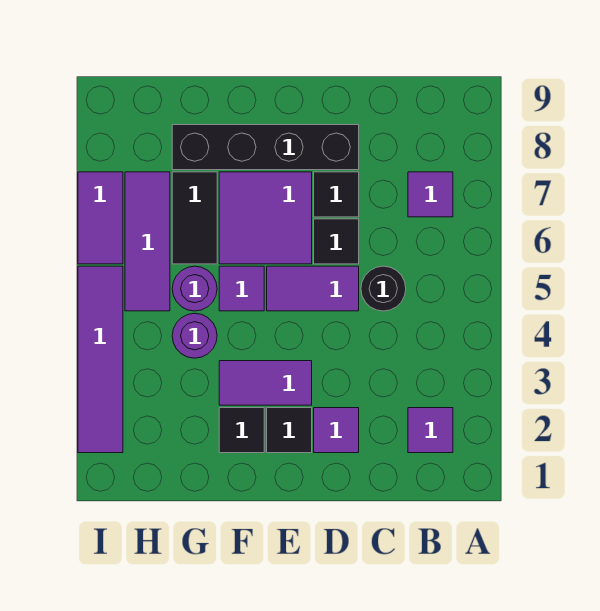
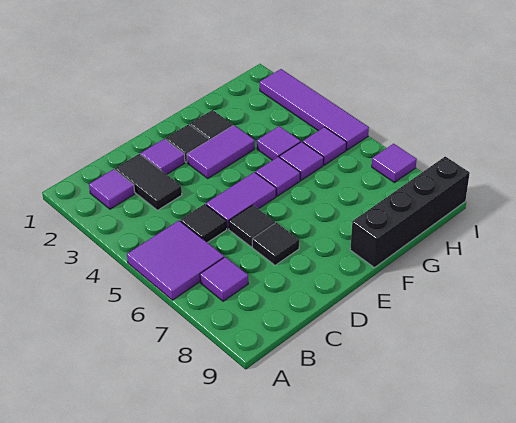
black 1x1 round brick [361,266,406,311] -> black 1x1 tile [180,204,227,243]
black 1x4 brick [172,125,359,170] -> black 1x4 brick moved to [350,157,470,268]
purple 2x2 tile [219,172,312,264] -> purple 2x2 tile moved to [127,221,224,300]
purple 1x1 round brick [172,313,217,358] -> purple 1x1 tile [257,126,301,160]
purple 1x1 round brick [172,266,217,311] -> purple 1x1 tile [279,142,324,180]
black 1x2 tile [172,172,217,264] -> black 1x2 tile moved to [115,154,182,210]
purple 1x3 tile [125,172,170,311] -> purple 1x1 tile [303,127,346,165]
purple 1x2 tile [78,172,123,264] -> purple 1x1 tile [372,144,417,183]

